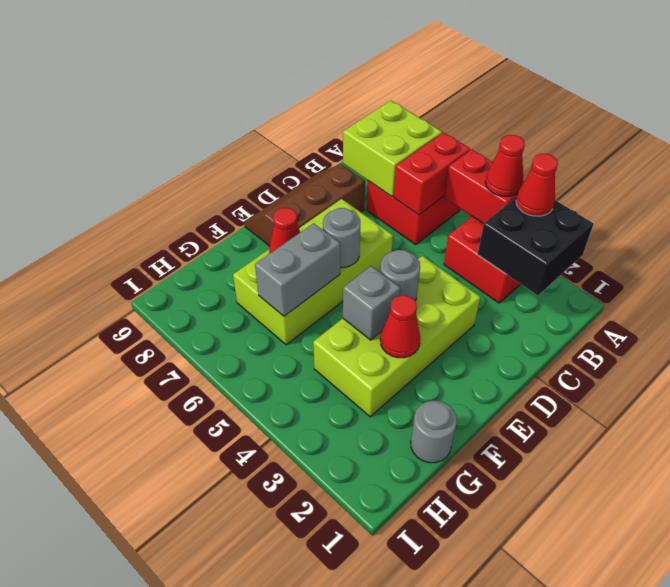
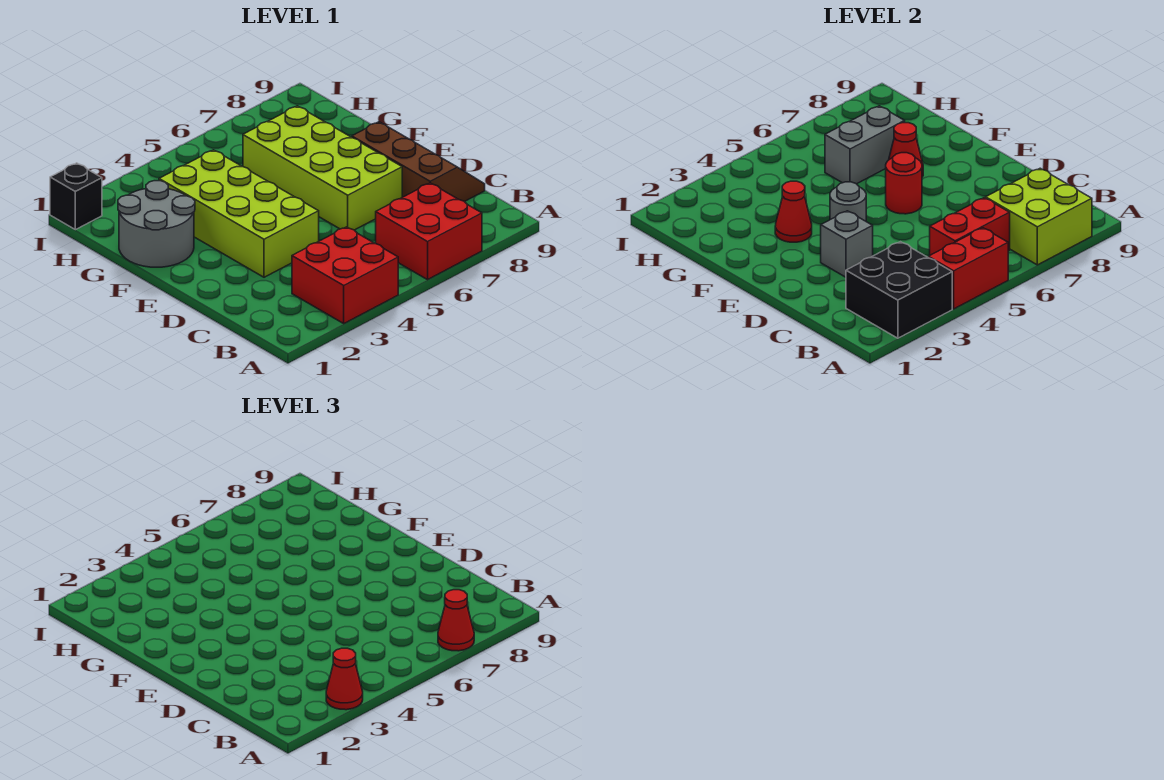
red 1x1 cone [486,135,525,196] -> red 1x1 cone moved to [438,590,474,651]
red 1x2 brick [394,133,470,215] -> red 1x2 brick turned to [930,198,1010,255]
grey 1x1 round brick [323,208,360,267] -> red 1x1 round brick [886,153,922,214]
grey 1x1 brick [343,266,400,340] -> grey 1x1 brick moved to [821,211,873,277]
grey 1x2 brick [255,223,340,316] -> grey 1x2 brick turned to [825,106,905,184]
grey 1x1 round brick [411,401,457,463] -> grey 2x2 round brick [118,181,195,267]
none -> black 1x1 brick [50,163,102,230]

